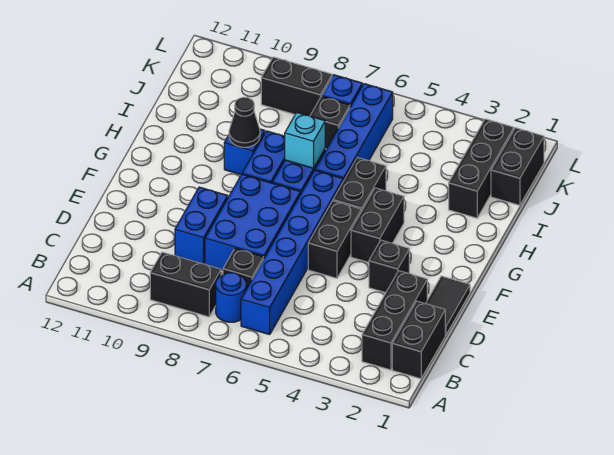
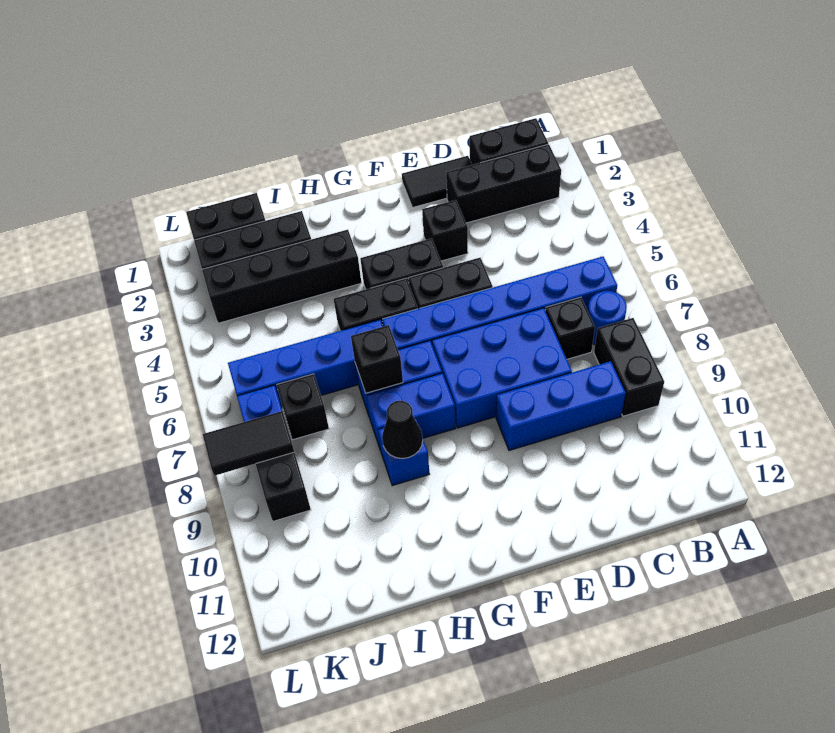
blue 1x2 brick [175,187,228,264] -> blue 1x3 brick [496,361,626,450]
none -> black 1x4 brick [202,230,361,323]
cyan 1x1 brick [284,113,325,168] -> black 1x1 brick [351,325,403,393]
none -> black 1x2 tile [203,411,294,476]

